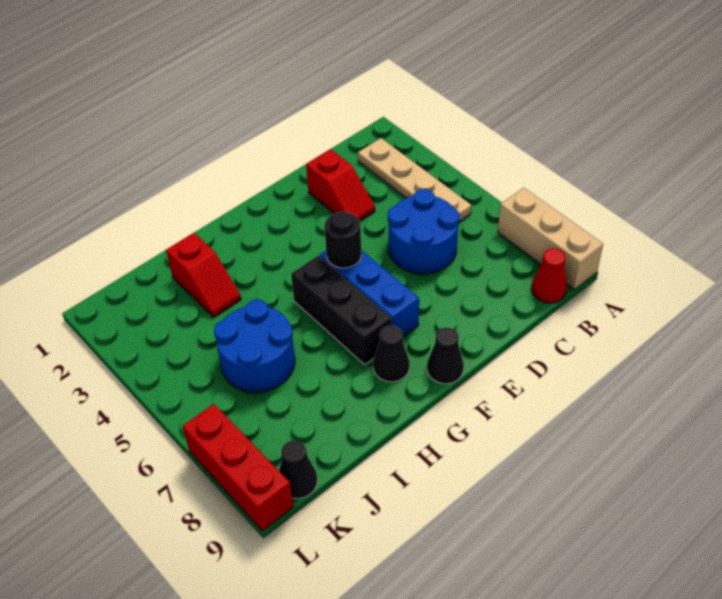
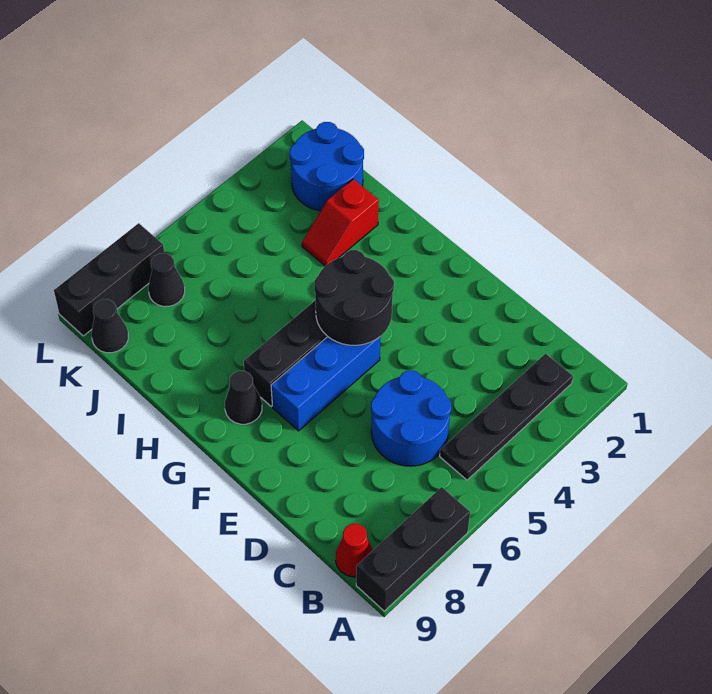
tan 1x3 brick [498,188,603,290] -> black 1x3 brick [356,487,470,611]
tan 1x4 plate [358,138,471,222] -> black 1x4 plate [440,353,573,480]
red 1x2 slope [306,149,375,221] -> none
black 1x1 round brick [324,211,361,268] -> black 2x2 round brick [314,250,394,345]
black 1x1 cone [427,327,464,384] -> black 1x1 cone moved to [148,253,185,306]
blue 2x2 round brick [214,300,295,393] -> blue 2x2 round brick moved to [290,122,364,211]
red 1x3 brick [182,404,294,531] -> black 1x3 brick [54,223,164,336]

